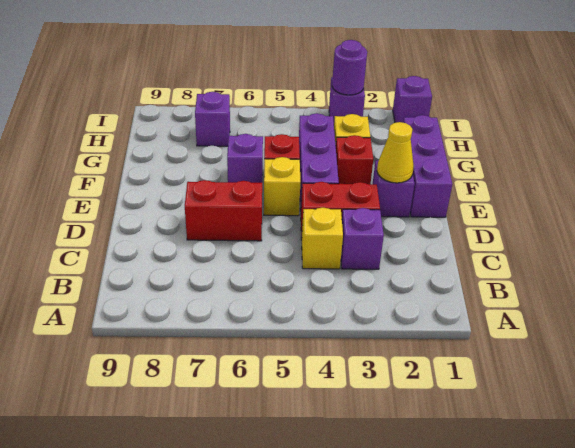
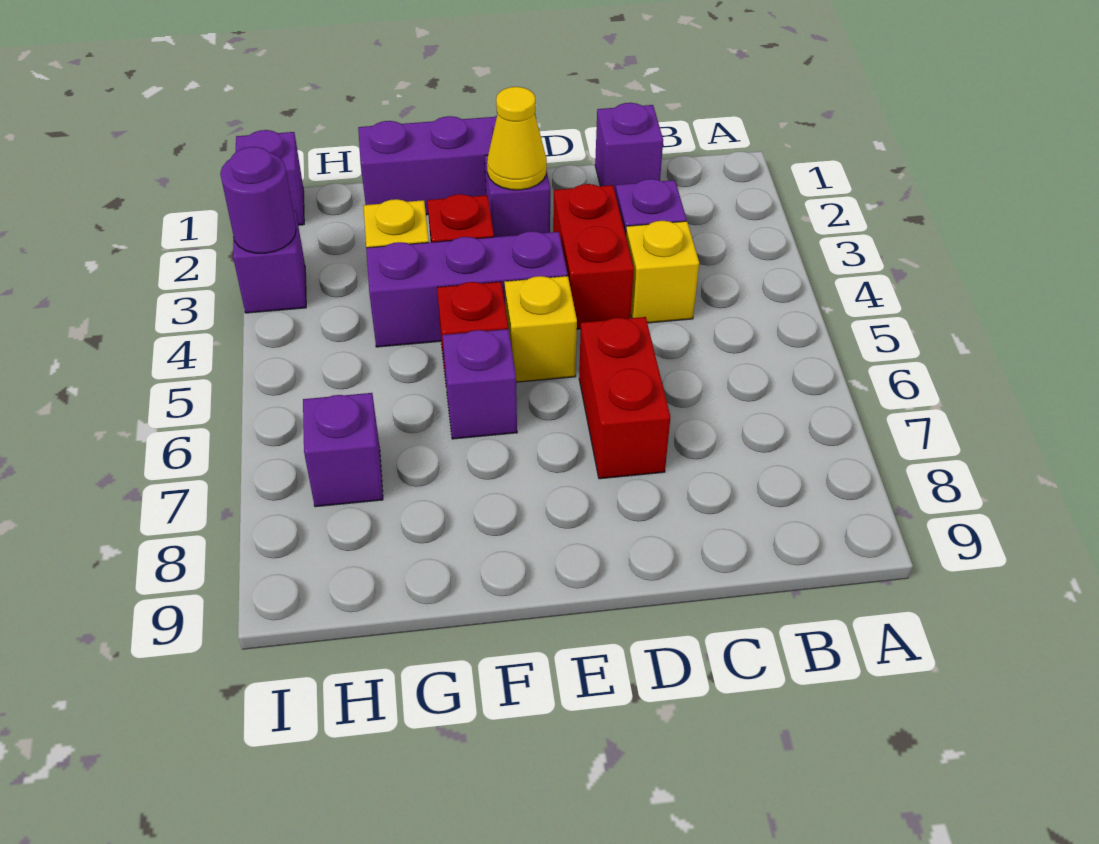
none -> purple 1x1 brick [595,103,663,194]

